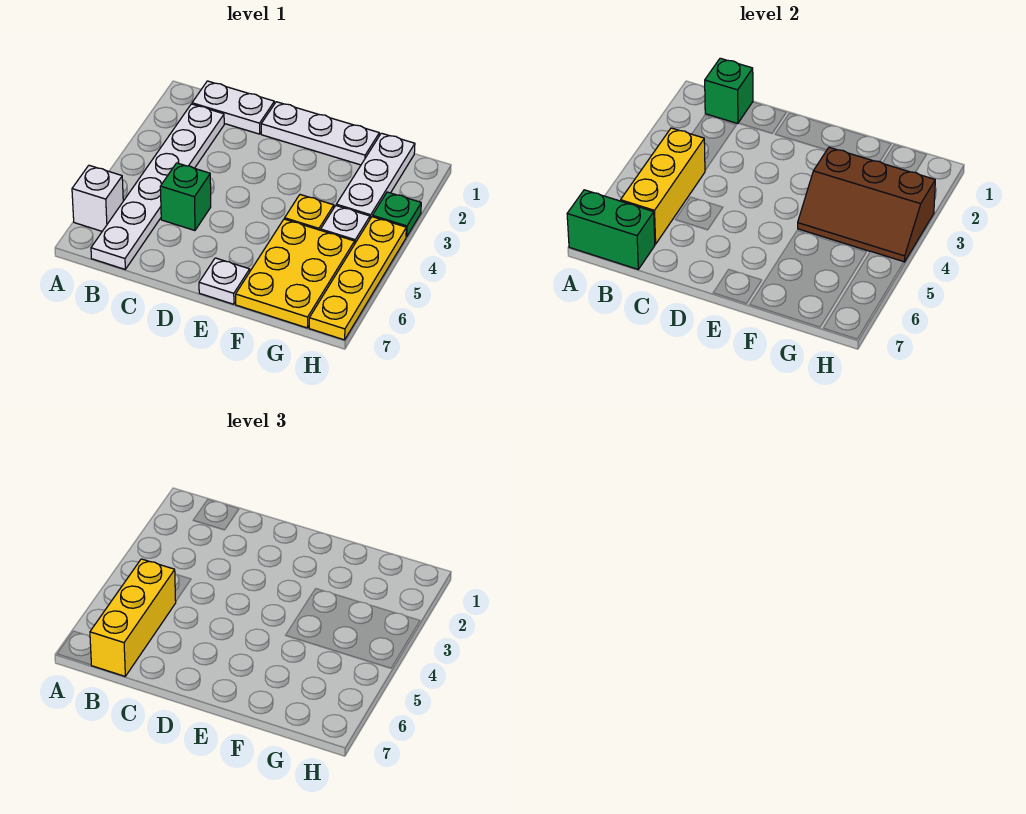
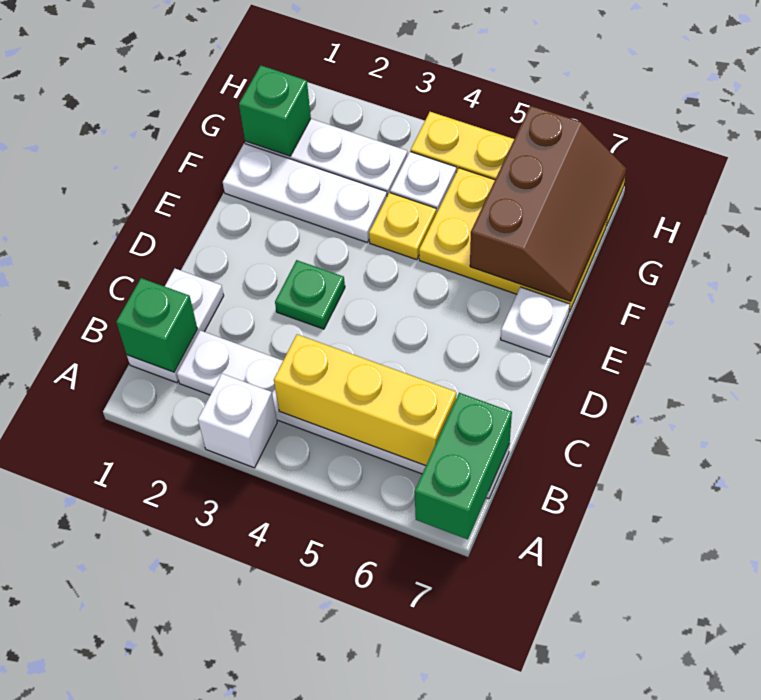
white 1x1 brick [72,165,123,231] -> white 1x1 brick moved to [198,374,277,468]
yellow 1x3 brick [90,559,176,676] -> none
green 1x1 brick [160,163,211,230] -> green 1x1 brick moved to [239,65,311,156]
white 1x3 plate [261,102,379,165] -> white 1x3 plate turned to [223,143,387,242]
brown 2x3 slope [798,147,935,262] -> brown 2x3 slope moved to [470,106,626,301]
green 1x1 plate [372,192,421,237] -> green 1x1 plate moved to [275,260,345,329]

